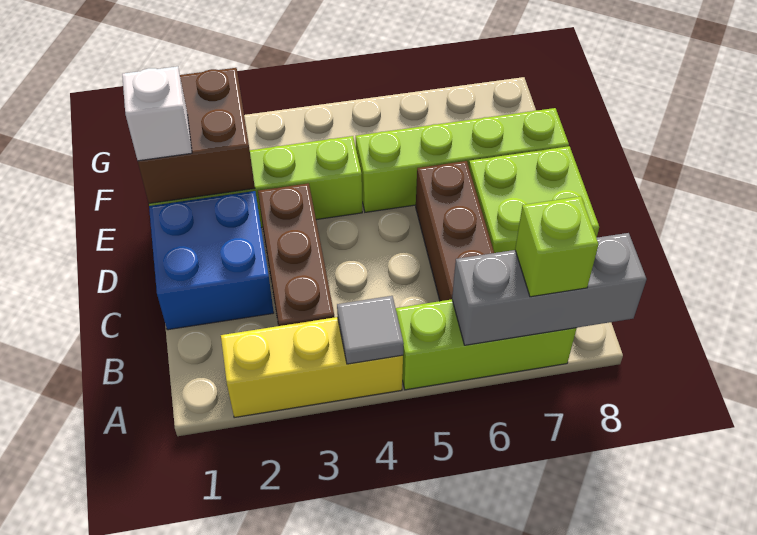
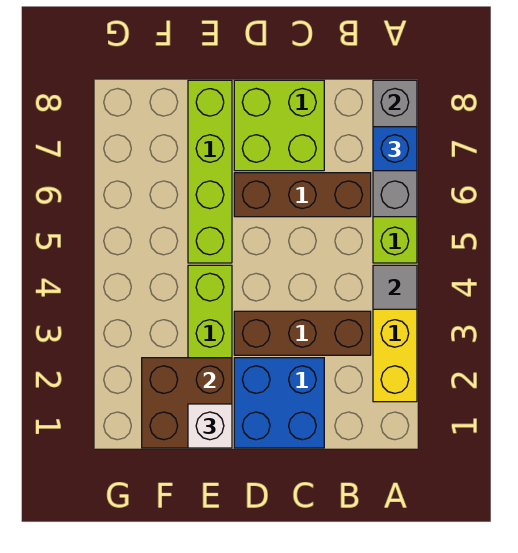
lime 1x1 brick [515,196,599,297] -> blue 1x1 brick [373,127,417,171]

